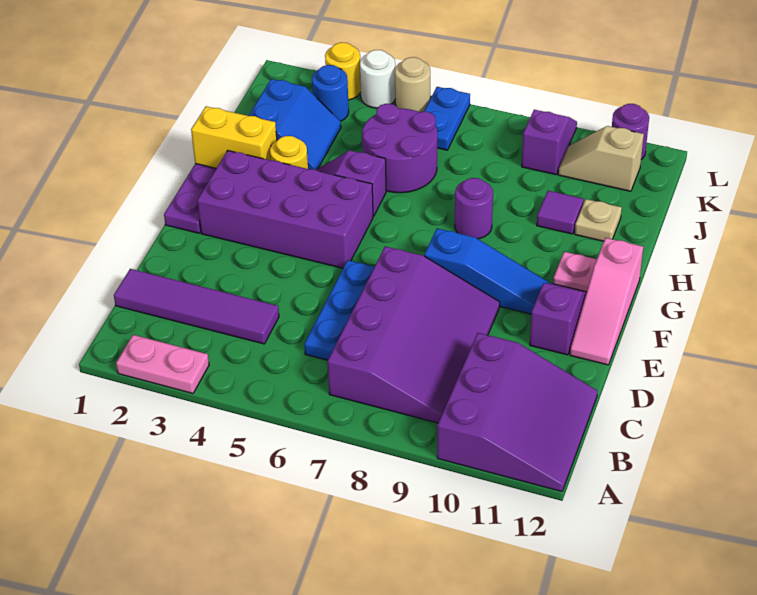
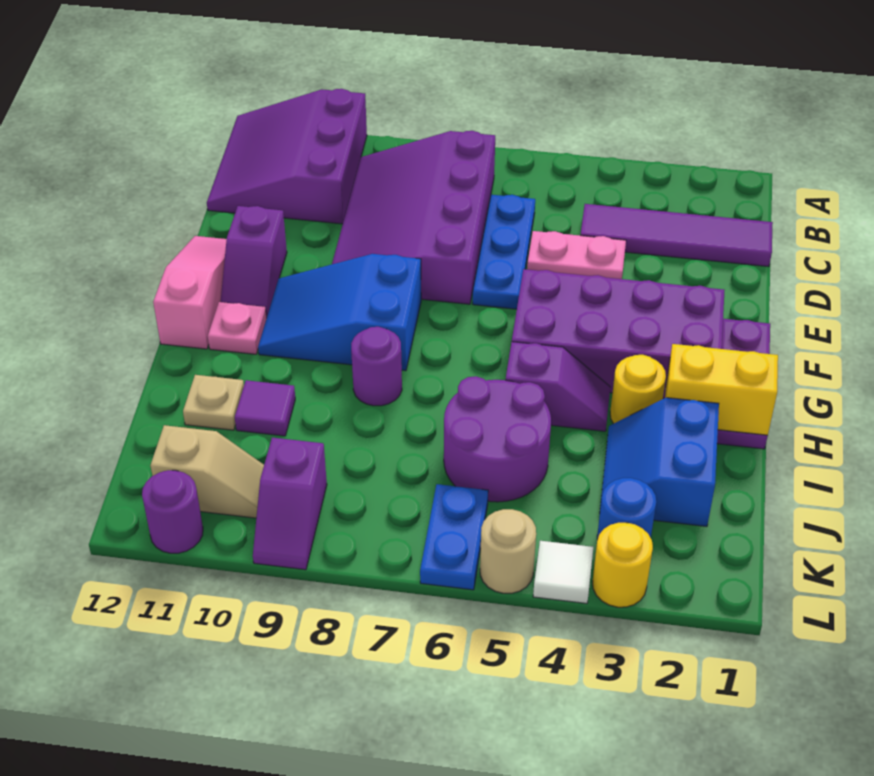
pink 1x2 plate [116,335,209,393] -> pink 1x2 plate moved to [527,231,626,279]
blue 1x3 slope [424,228,551,314] -> blue 2x3 slope [258,254,421,371]
white 1x1 round brick [360,50,395,108] -> white 1x1 tile [533,541,593,603]

